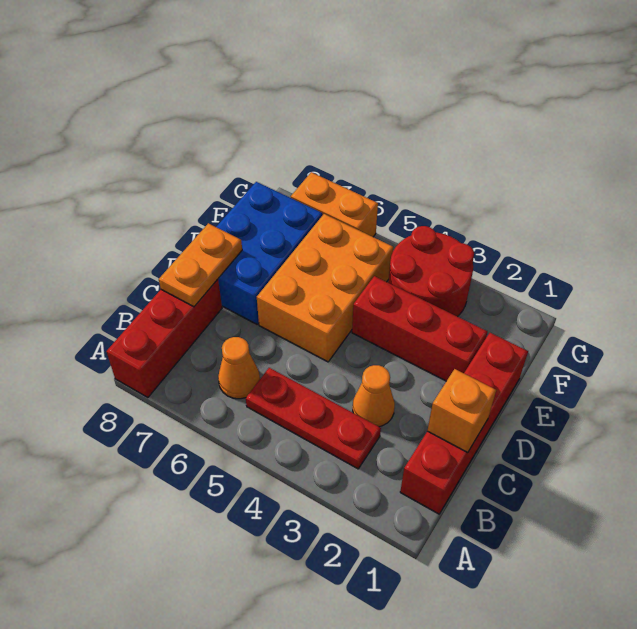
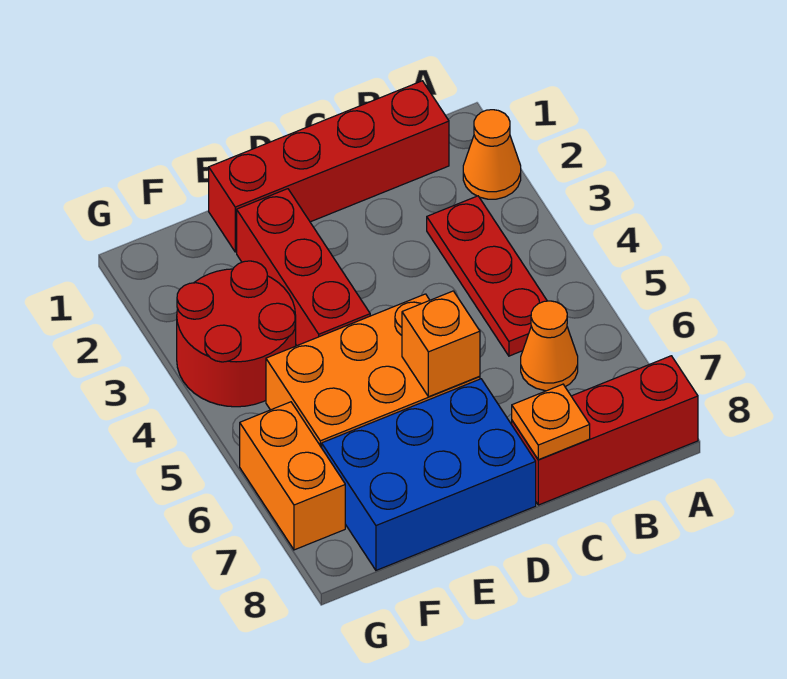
orange 1x1 brick [427,369,496,453] -> orange 1x1 brick moved to [402,291,480,397]
orange 1x1 cone [353,365,395,427] -> orange 1x1 cone moved to [463,110,521,199]
orange 1x2 plate [159,223,242,307] -> orange 1x1 plate [512,384,590,460]

